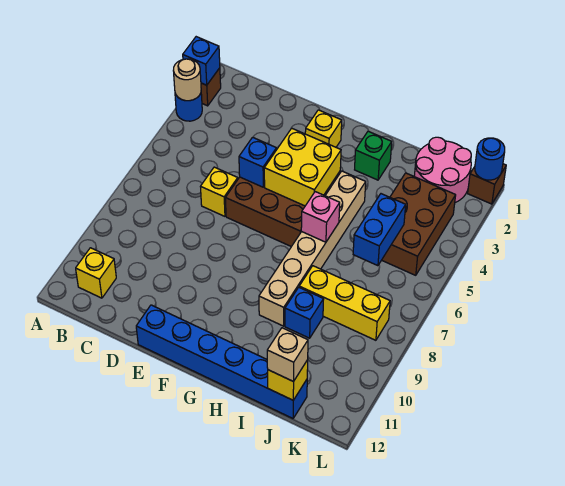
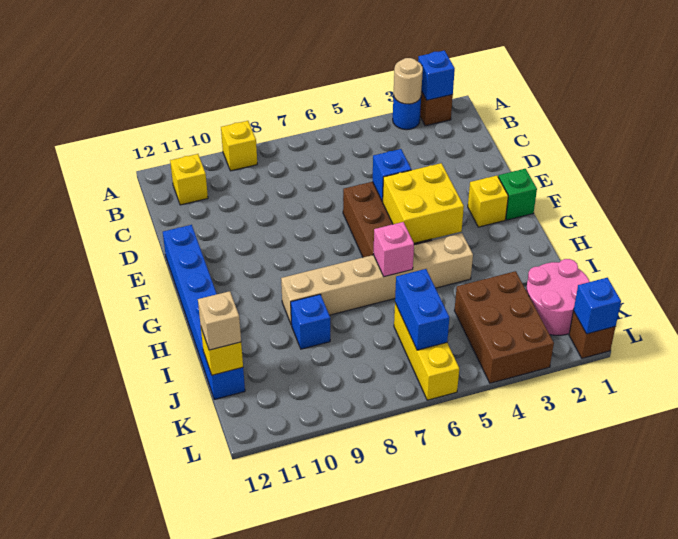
yellow 1x1 brick [200,167,238,216] -> yellow 1x1 brick moved to [221,121,257,171]
green 1x1 brick [355,131,392,180] -> green 1x1 brick moved to [498,169,537,220]
yellow 1x3 brick [299,266,390,340] -> yellow 1x3 brick moved to [394,303,459,400]
brown 2x3 brick [382,173,456,275] -> brown 2x3 brick turned to [454,271,554,383]
blue 1x2 brick [353,194,406,266] -> blue 1x2 brick turned to [395,269,449,350]
blue 1x1 round brick [475,138,505,180] -> blue 1x1 brick [573,278,621,334]

